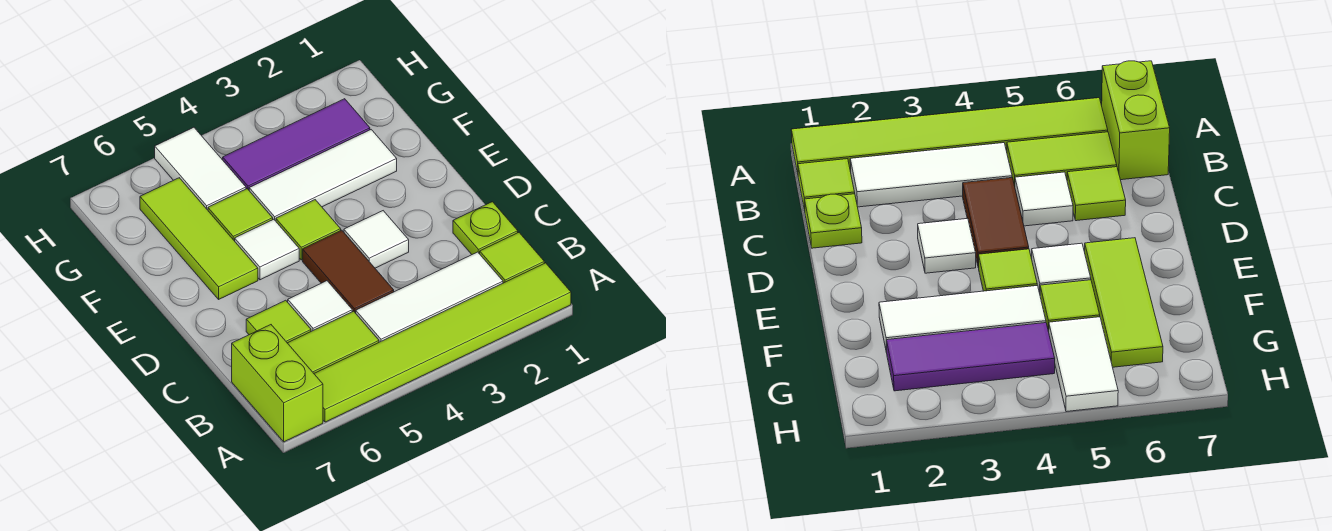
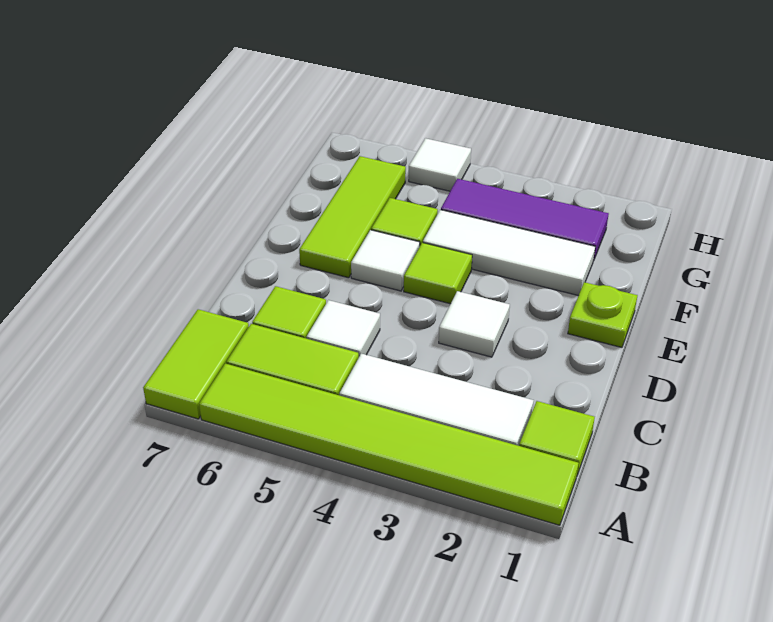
lime 1x2 brick [232,325,323,442] -> lime 1x2 tile [143,309,249,419]
lime 1x1 plate [453,202,518,254] -> lime 1x1 plate moved to [568,282,638,347]
brown 1x2 tile [303,230,394,313] -> none
white 1x2 tile [155,127,246,210] -> white 1x1 tile [409,138,471,191]

